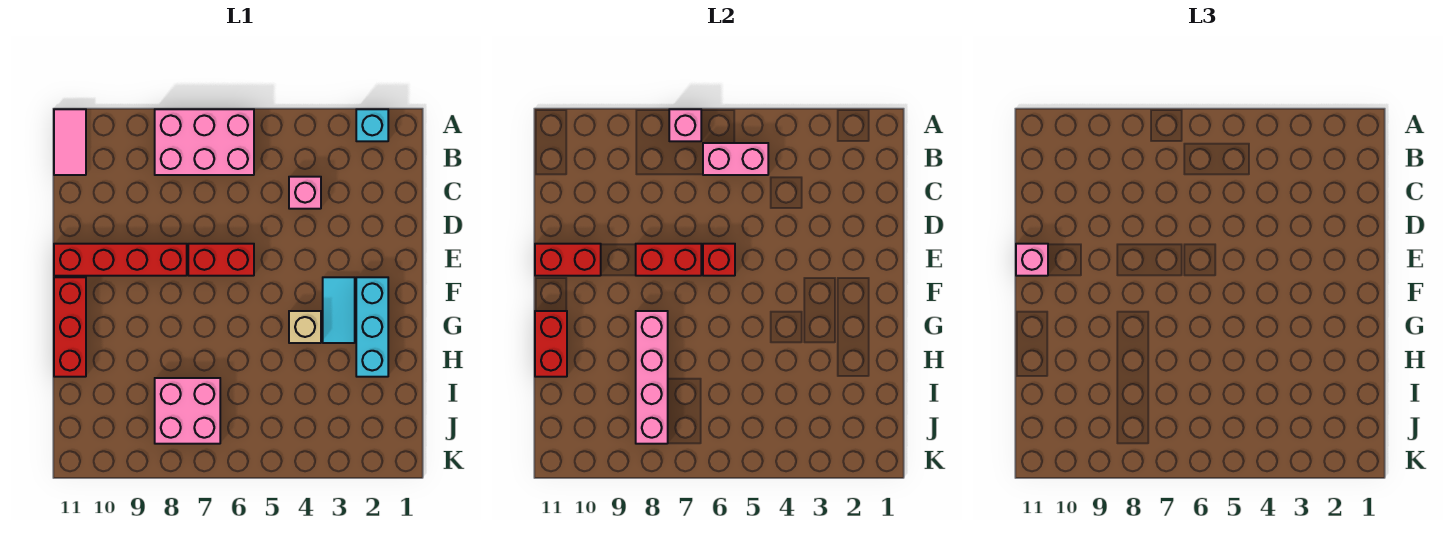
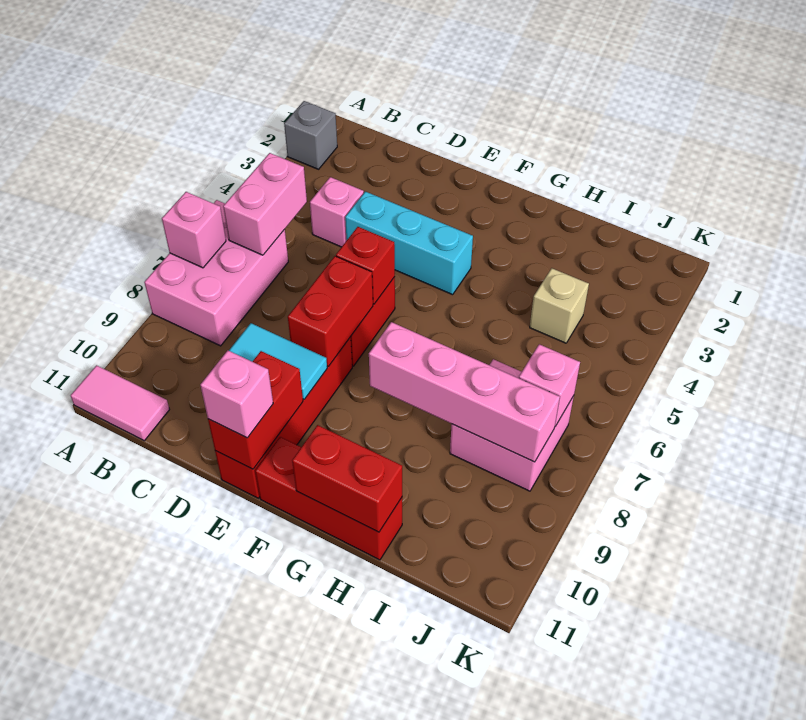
cyan 1x1 brick [356,109,388,141] -> grey 1x1 brick [284,101,337,169]
cyan 1x3 brick [356,277,388,377] -> cyan 1x3 brick moved to [345,191,473,295]
cyan 1x2 tile [323,277,355,343] -> cyan 1x2 tile moved to [229,323,327,399]
tan 1x1 brick [289,311,321,343] -> tan 1x1 brick moved to [530,268,589,343]
none -> pink 1x1 brick [519,344,580,426]

